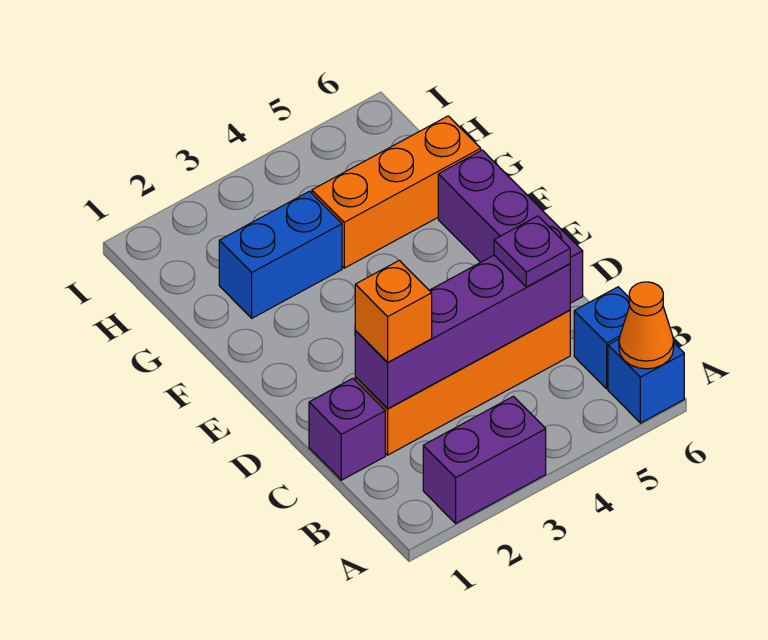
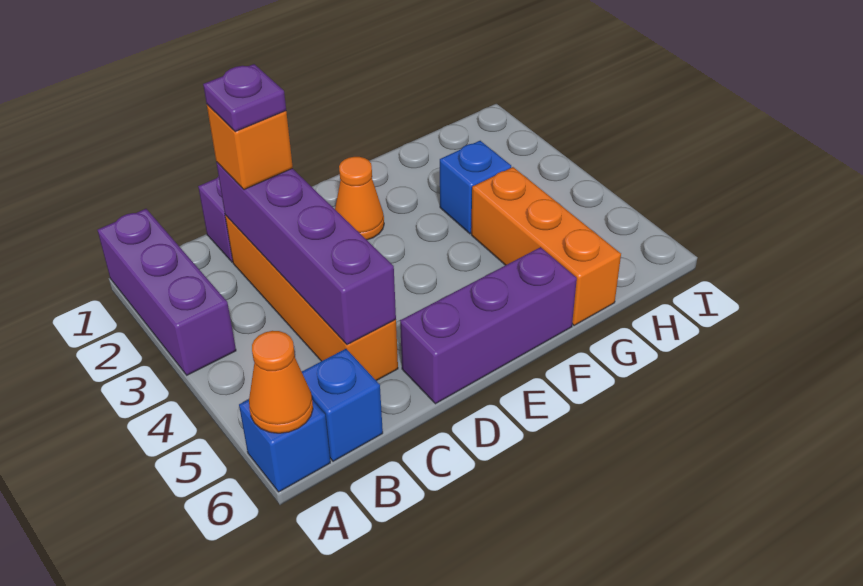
purple 1x2 brick [423,396,546,523] -> purple 1x3 brick [98,209,236,375]
purple 1x1 plate [494,216,570,287] -> purple 1x1 plate moved to [203,64,286,132]
none -> orange 1x1 cone [335,157,384,240]
blue 1x2 brick [219,191,342,318] -> blue 1x1 brick [440,141,511,234]

